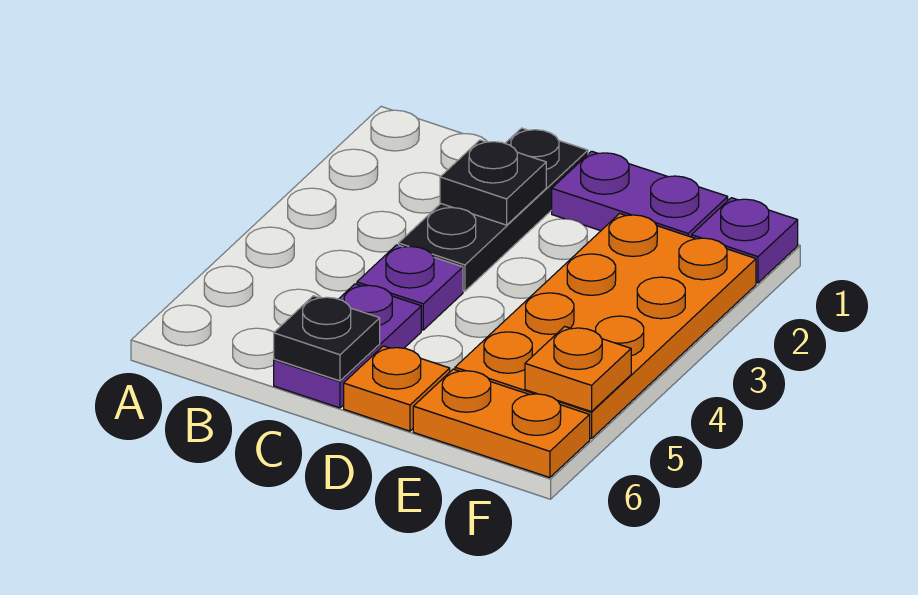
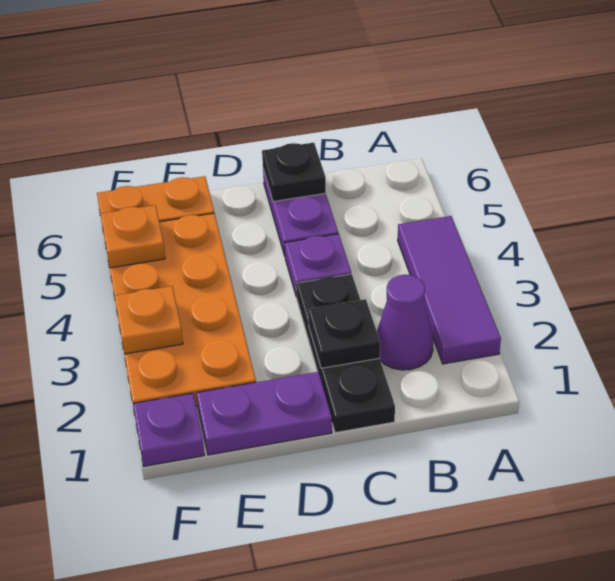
none -> purple 1x3 tile [398,216,501,364]
none -> purple 1x1 cone [377,275,433,370]
orange 1x1 plate [344,346,450,431] -> orange 1x1 plate moved to [114,286,183,354]

